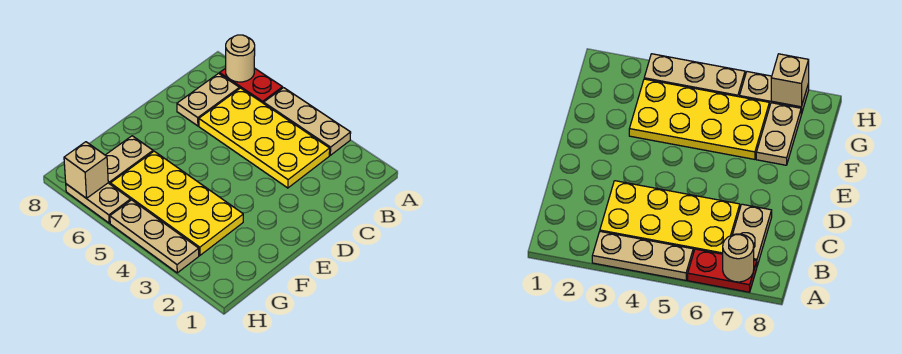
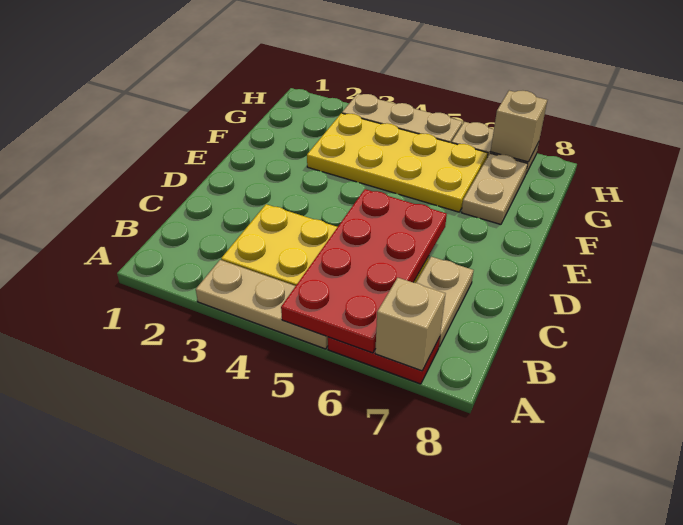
none -> red 2x4 plate [281,189,447,353]
tan 1x1 round brick [226,35,255,82] -> tan 1x1 brick [375,278,446,371]

